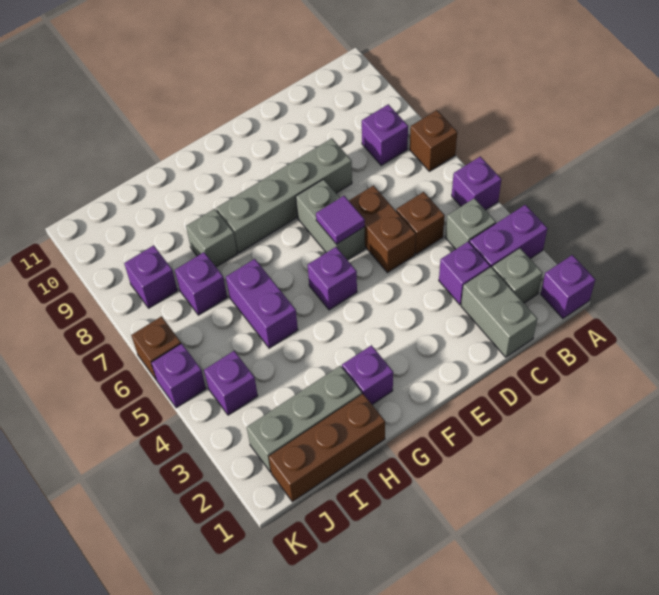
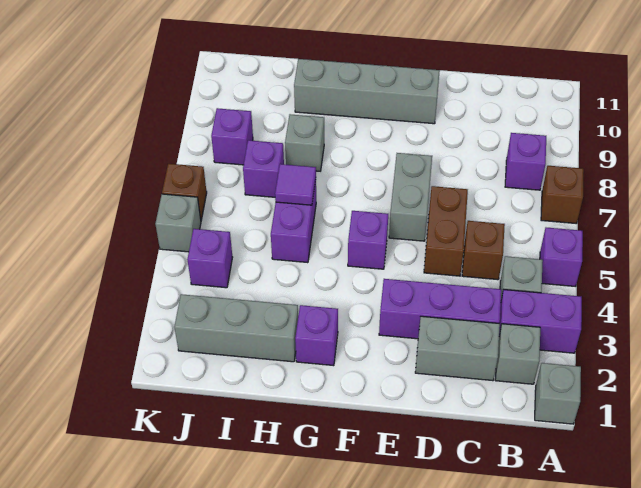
purple 1x1 brick [541,255,595,318] -> grey 1x1 brick [535,363,581,424]
grey 1x2 brick [461,267,537,357] -> grey 1x2 brick turned to [415,316,500,381]
purple 1x1 brick [439,242,490,305] -> purple 1x3 brick [379,279,501,339]
grey 1x4 brick [216,138,352,253] -> grey 1x4 brick moved to [294,59,440,124]
purple 1x1 tile [316,196,365,244] -> purple 1x1 tile moved to [275,164,316,205]
brown 1x3 brick [269,394,385,502] -> none
purple 1x1 brick [151,343,206,408] -> grey 1x1 brick [155,194,201,252]

